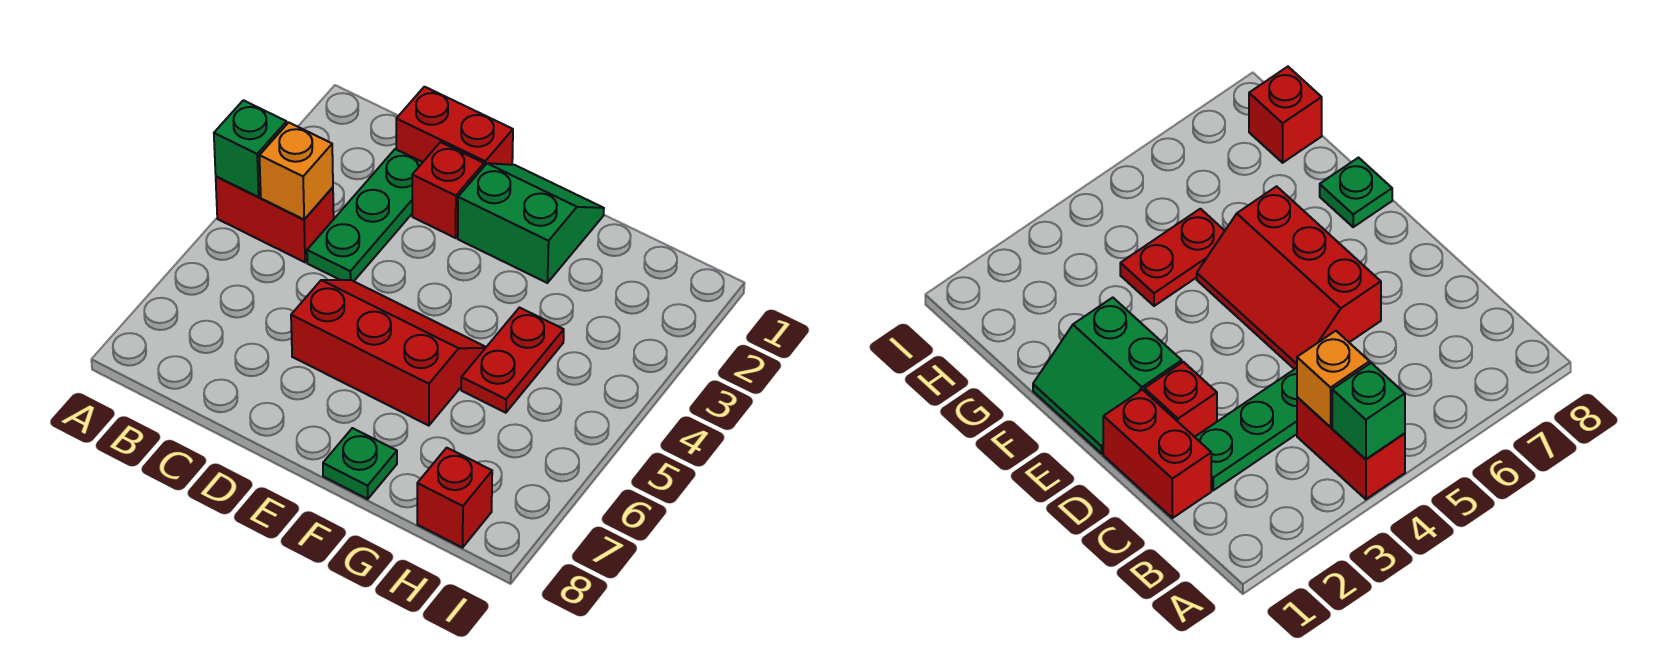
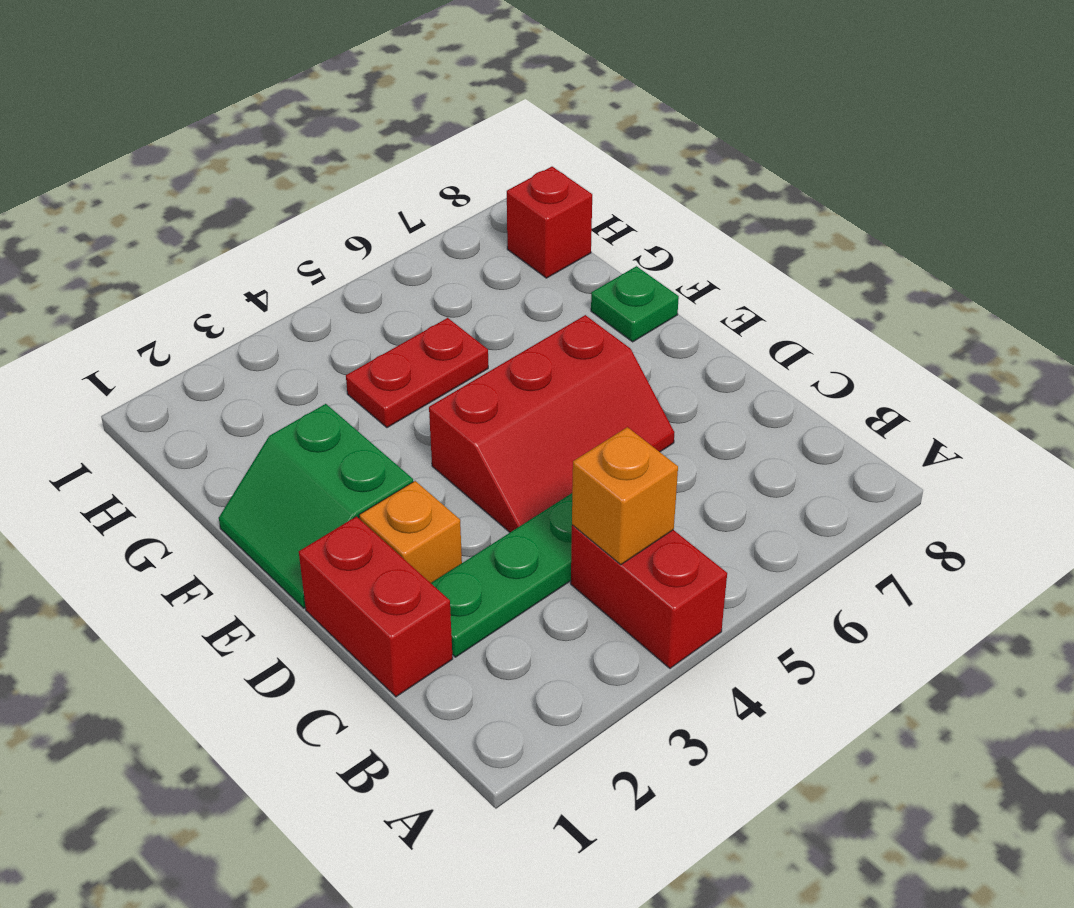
green 1x1 brick [214,100,287,197] -> none
red 1x1 brick [412,142,484,238] -> orange 1x1 brick [359,481,462,583]
red 2x3 slope [291,280,486,426] -> red 2x3 slope turned to [429,315,674,532]

